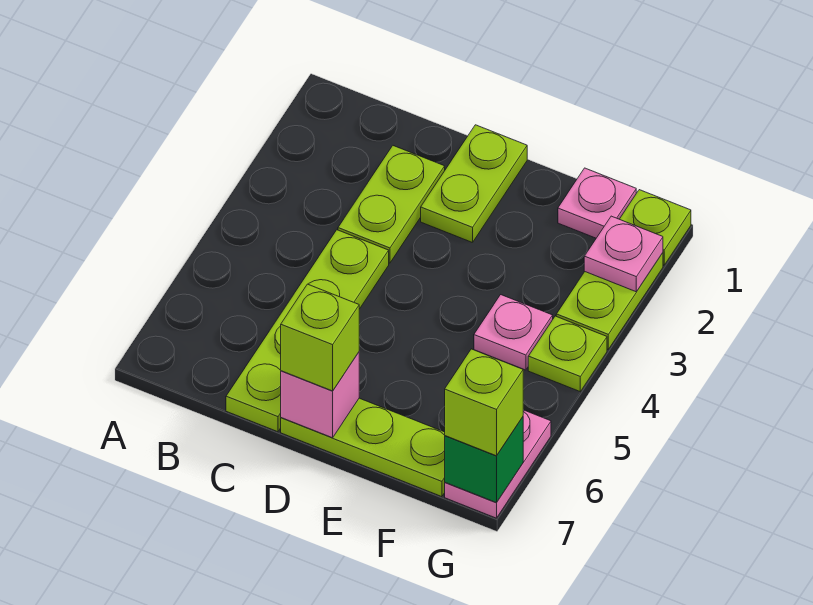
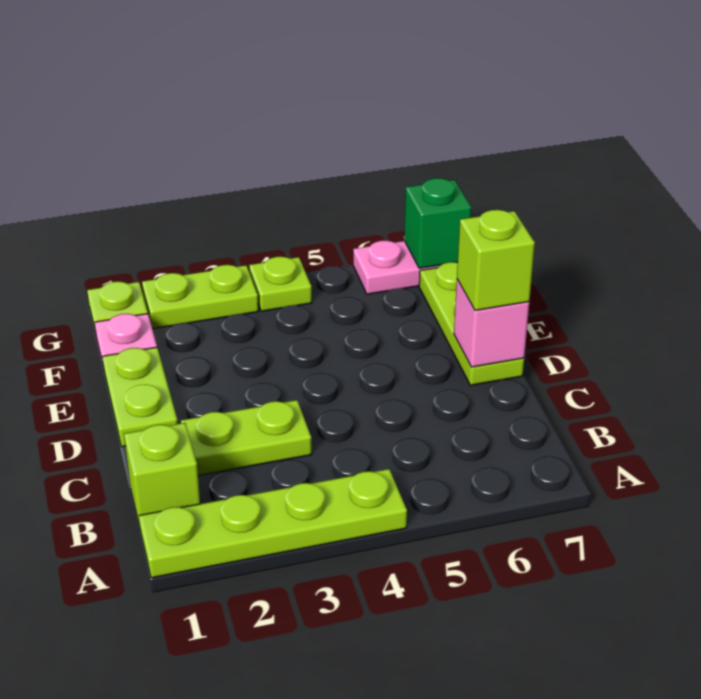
lime 1x4 plate [226,230,389,432] -> lime 1x4 plate moved to [139,469,407,578]
lime 1x2 plate [421,125,527,243] -> lime 1x2 plate turned to [102,347,178,447]
pink 1x1 plate [474,295,553,370] -> none
pink 1x1 plate [584,216,663,292] -> none
lime 1x1 brick [445,349,523,456] -> lime 1x1 brick moved to [124,423,200,531]

